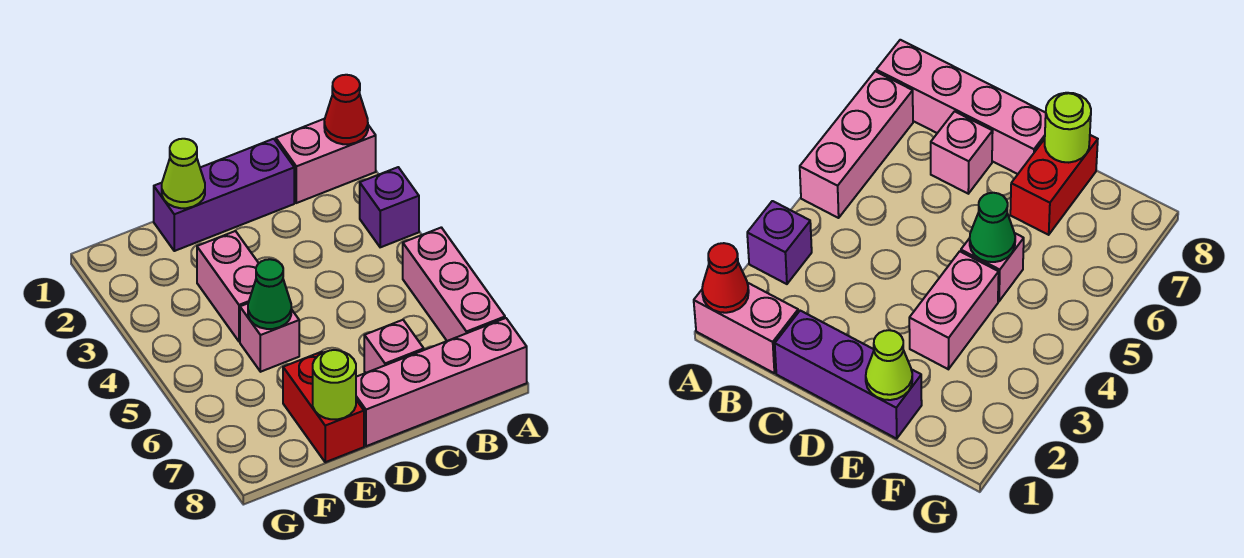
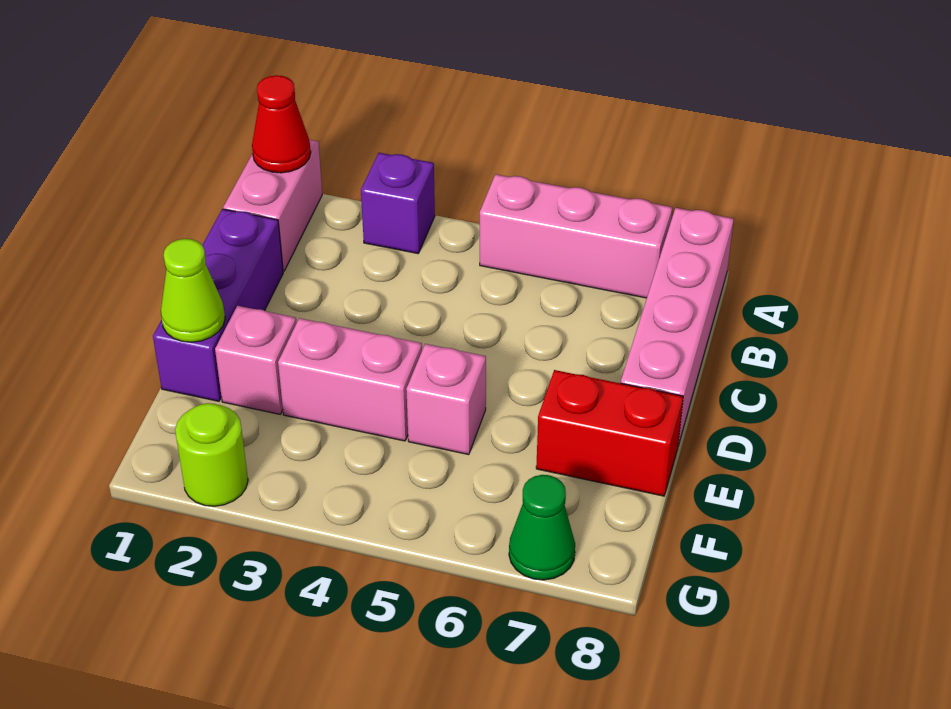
pink 1x1 brick [364,320,424,373] -> pink 1x1 brick moved to [215,306,297,414]
green 1x1 cone [248,259,291,329] -> green 1x1 cone moved to [509,475,575,580]
lime 1x1 round brick [313,350,356,419] -> lime 1x1 round brick moved to [175,403,248,506]

